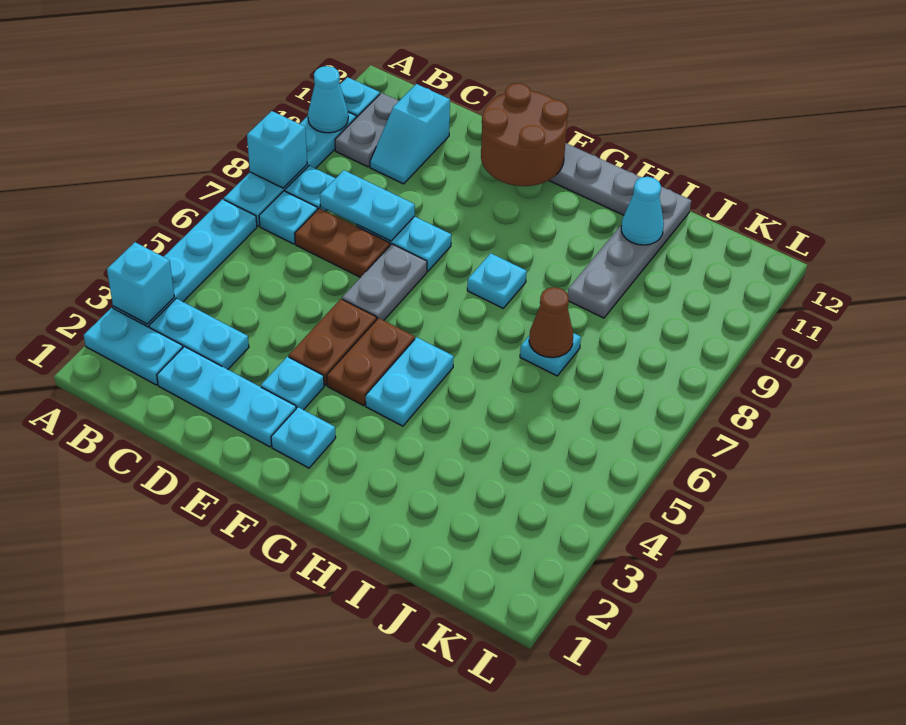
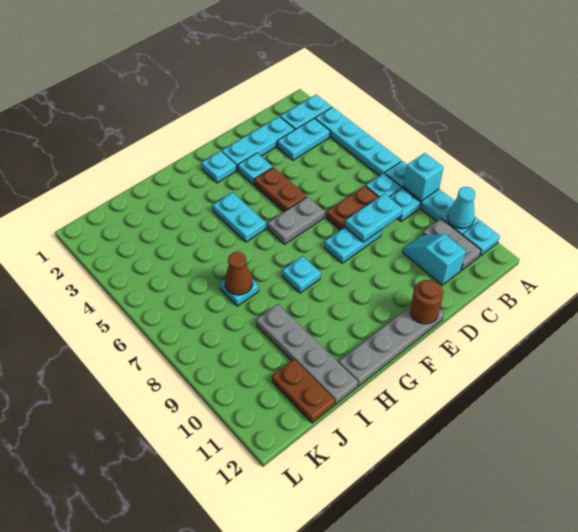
cyan 1x1 brick [107,242,174,324] -> none
grey 1x2 plate [342,244,427,320] -> grey 1x2 plate turned to [268,197,325,244]
brown 2x2 round brick [481,83,568,186] -> brown 1x1 round brick [410,280,443,324]
brown 1x2 plate [327,318,415,406] -> brown 1x2 plate moved to [272,359,335,423]
cyan 1x1 cone [621,177,664,245] -> none

